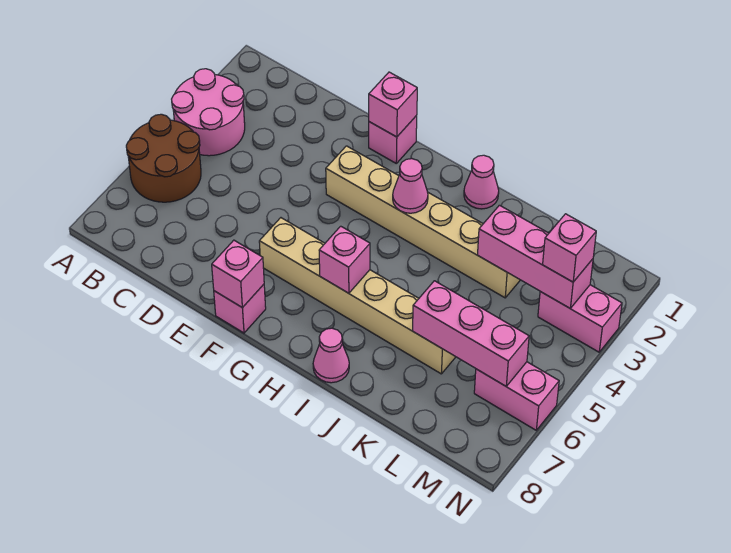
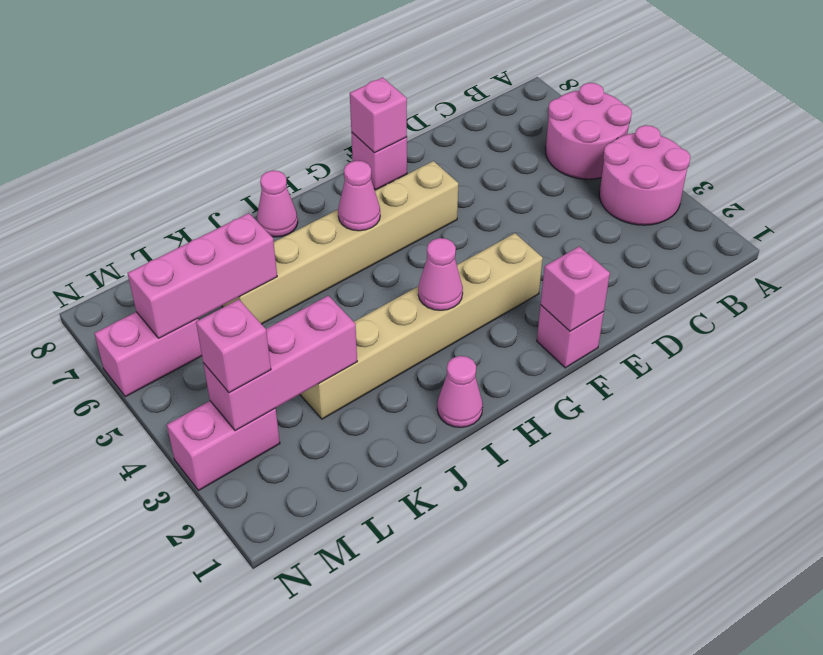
brown 2x2 round brick [126,114,201,202] -> pink 2x2 round brick [546,83,632,179]
pink 1x1 brick [319,226,370,293] -> pink 1x1 cone [338,161,380,231]

